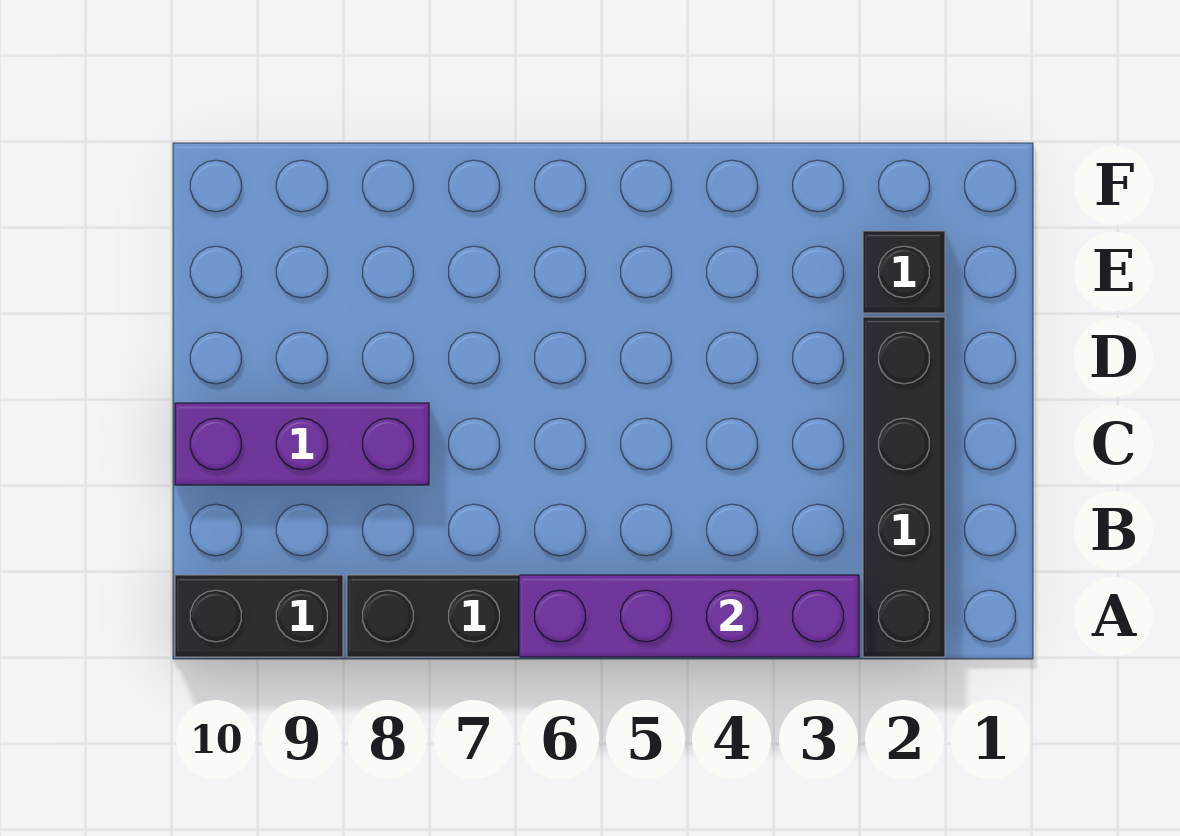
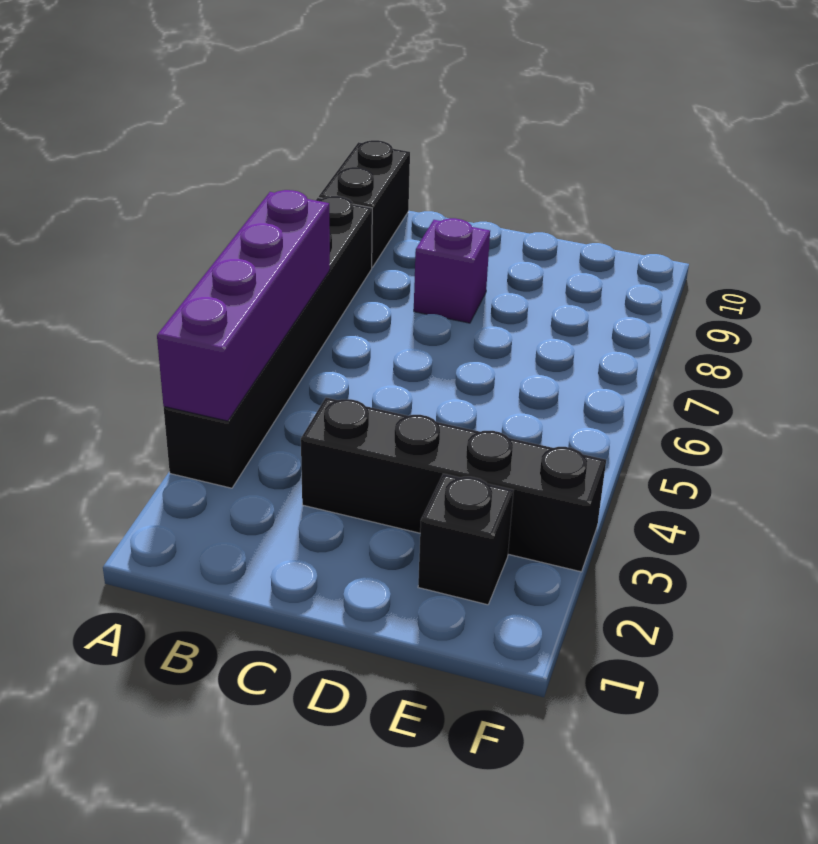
black 1x4 brick [863,317,945,657] -> black 1x4 brick moved to [301,398,606,572]
purple 1x3 brick [175,403,429,485] -> purple 1x1 brick [414,218,490,323]

